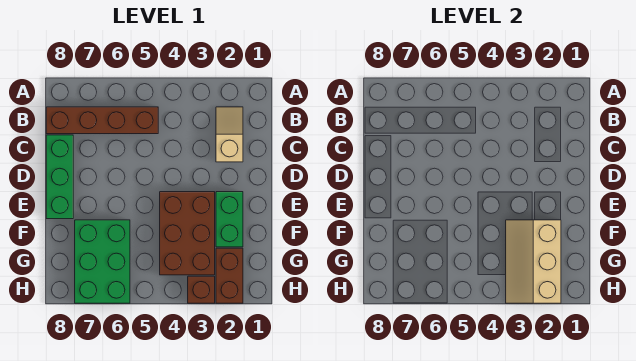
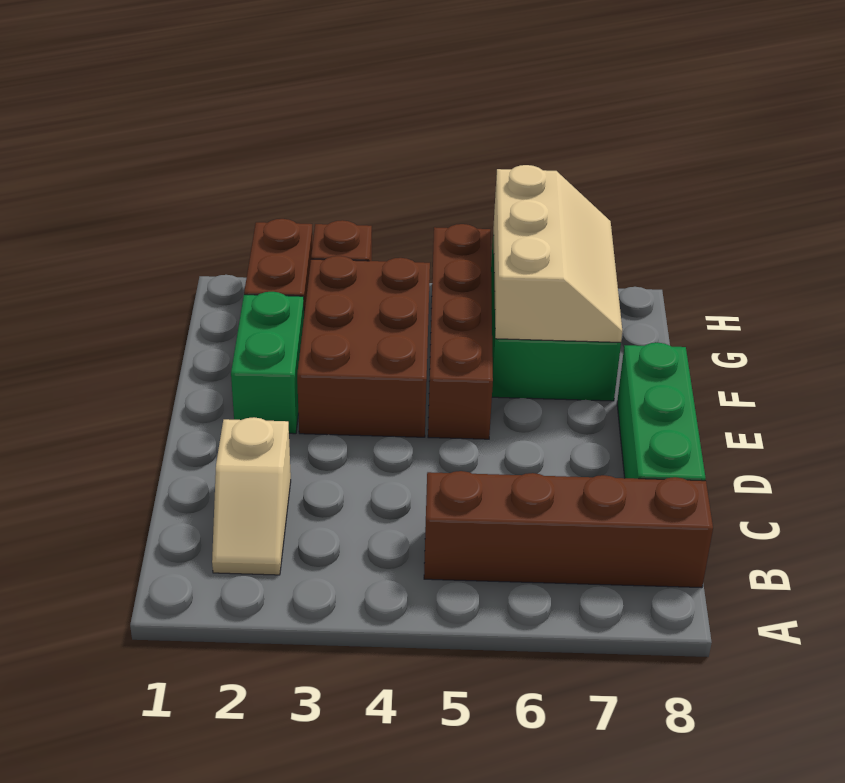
none -> brown 1x4 brick [428,224,493,439]
tan 2x3 slope [506,220,561,303] -> tan 2x3 slope moved to [493,165,623,342]

